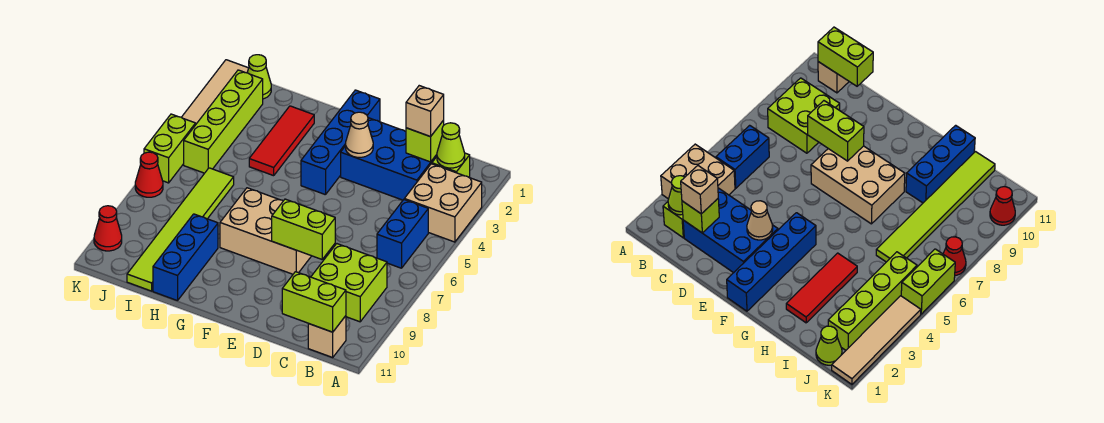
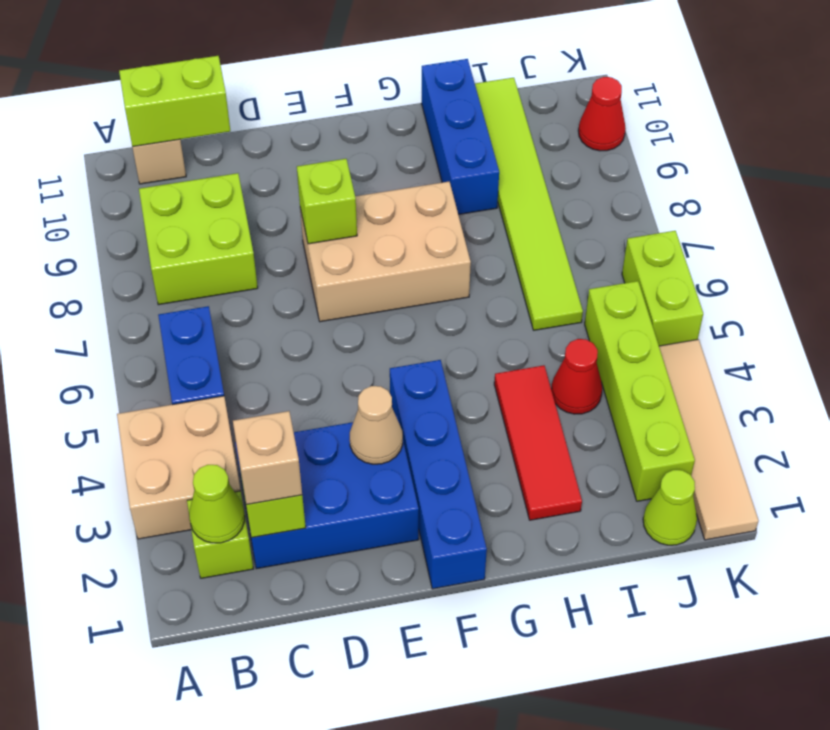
lime 1x2 brick [272,199,335,259] -> lime 1x1 brick [297,159,357,244]
red 1x1 cone [135,152,163,197] -> red 1x1 cone moved to [551,339,602,414]

